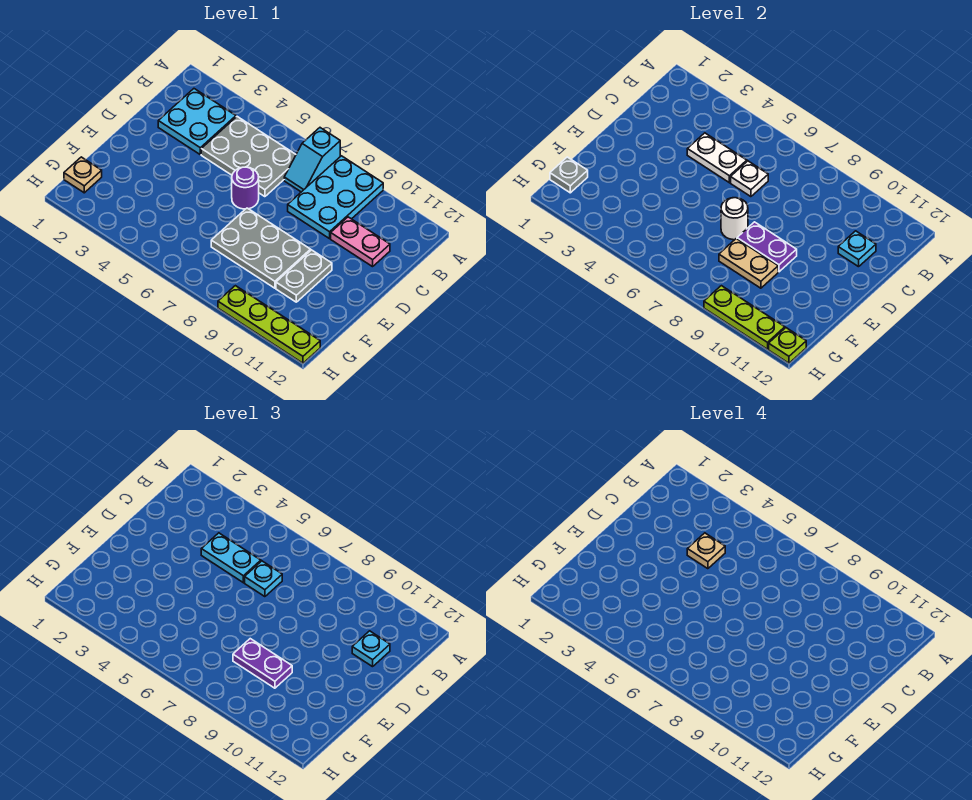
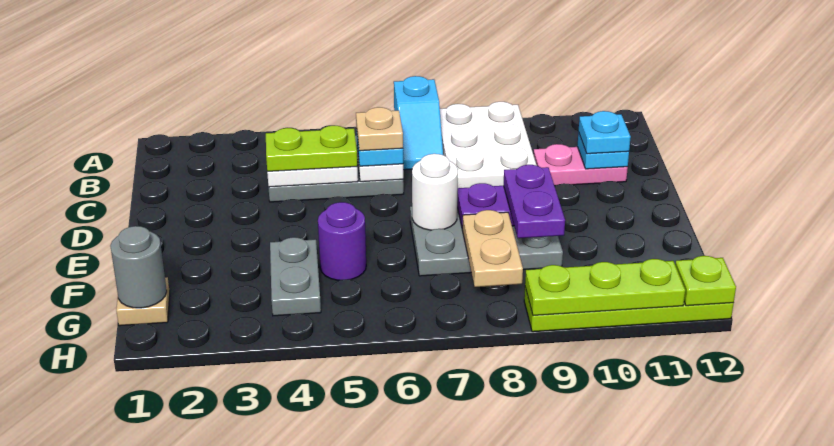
cyan 2x3 plate [288,156,383,239] -> white 2x3 plate [440,102,537,188]
cyan 2x2 plate [158,89,236,154] -> none
cyan 1x2 plate [201,533,261,583] -> lime 1x2 plate [266,126,357,171]
tan 1x1 plate [687,533,725,569] -> tan 1x1 plate moved to [356,107,403,151]
purple 1x1 round brick [232,167,259,209] -> purple 1x1 round brick moved to [318,202,366,280]
grey 1x2 plate [276,250,332,302] -> grey 1x2 plate moved to [270,237,321,316]
tan 1x2 plate [719,239,778,288] -> tan 1x2 plate turned to [462,210,523,287]
purple 1x2 plate [233,639,292,688] -> purple 1x2 plate turned to [504,165,565,238]
grey 1x1 plate [550,157,588,193] -> grey 1x1 round brick [110,226,167,308]

